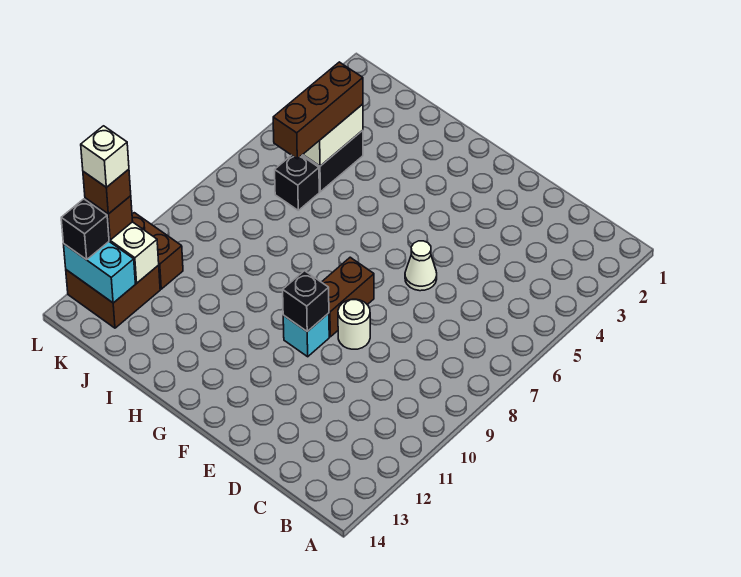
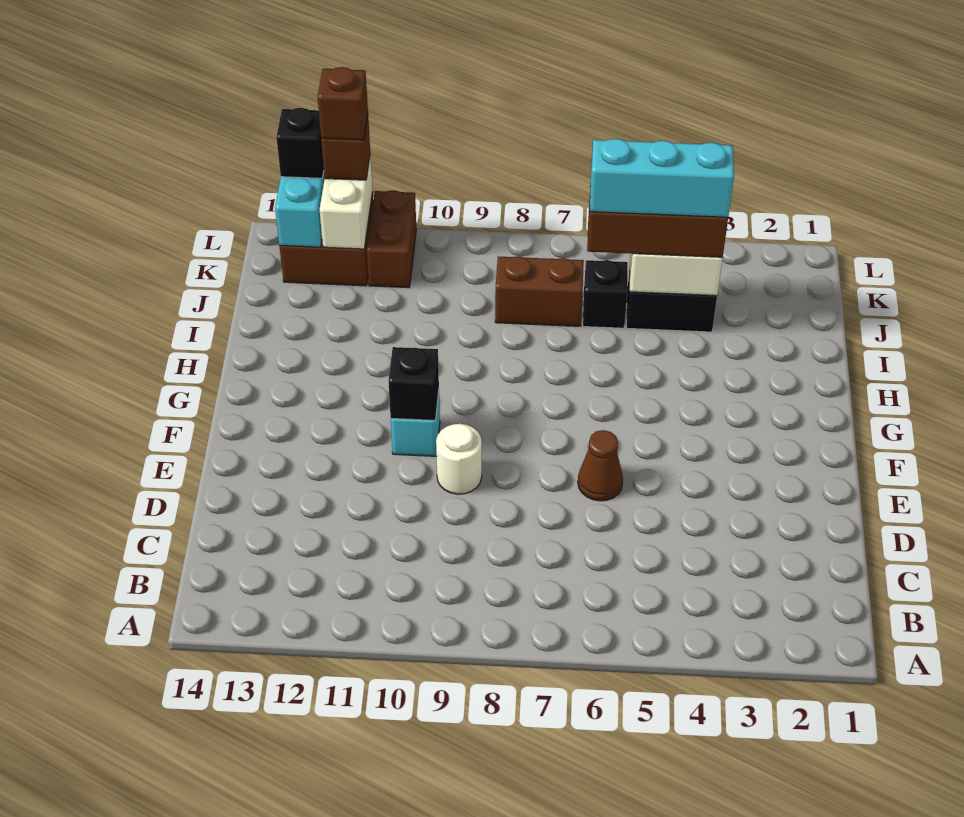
white 1x1 cone [405,241,437,291] -> brown 1x1 cone [578,430,623,501]
brown 1x2 brick [322,257,374,337] -> brown 1x2 brick moved to [495,256,584,326]
none -> cyan 1x3 brick [590,139,734,217]
white 1x1 brick [81,126,129,187] -> none

